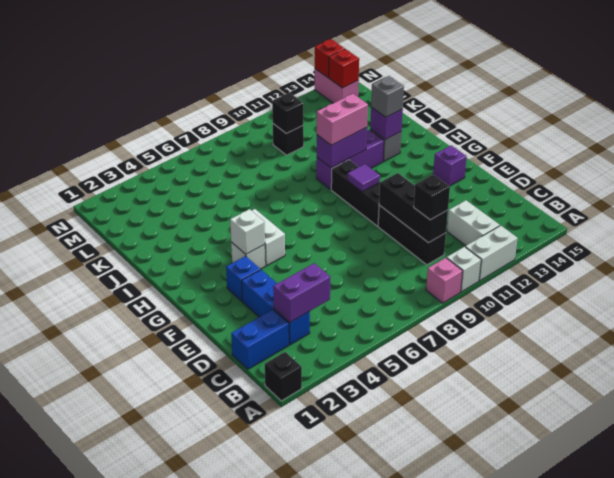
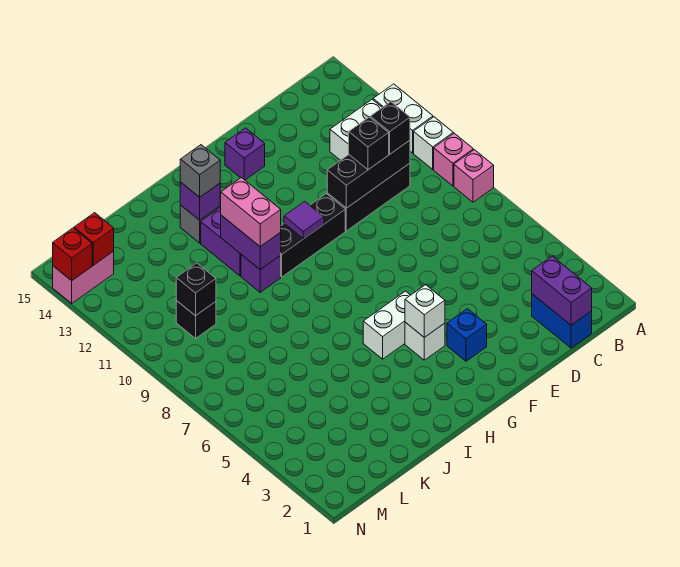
black 1x1 brick [265,352,302,401] -> black 1x1 brick moved to [349,117,389,170]
none -> pink 1x1 brick [454,150,494,202]
blue 1x3 brick [242,270,310,345] -> none
purple 1x2 brick [273,263,330,322] -> purple 1x2 brick moved to [532,256,592,325]

